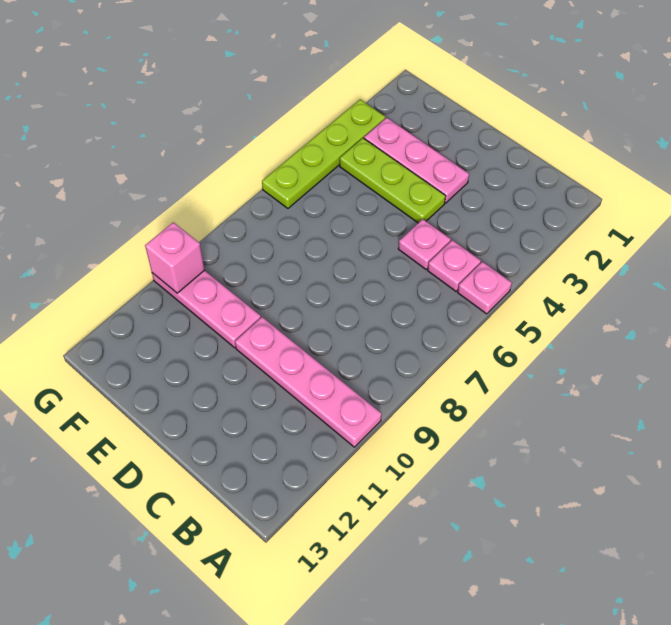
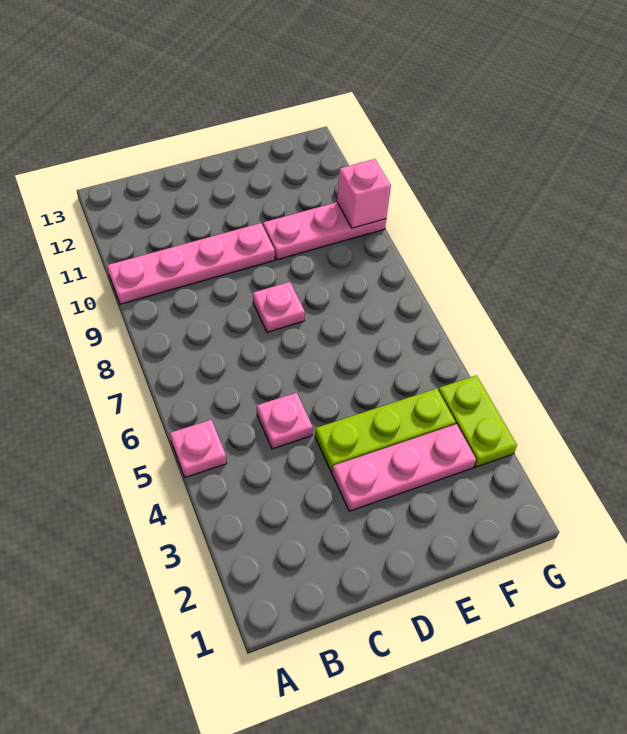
pink 1x1 plate [428,240,481,291] -> pink 1x1 plate moved to [253,282,305,332]
lime 1x4 plate [262,99,386,208] -> lime 1x2 plate [438,375,517,467]

